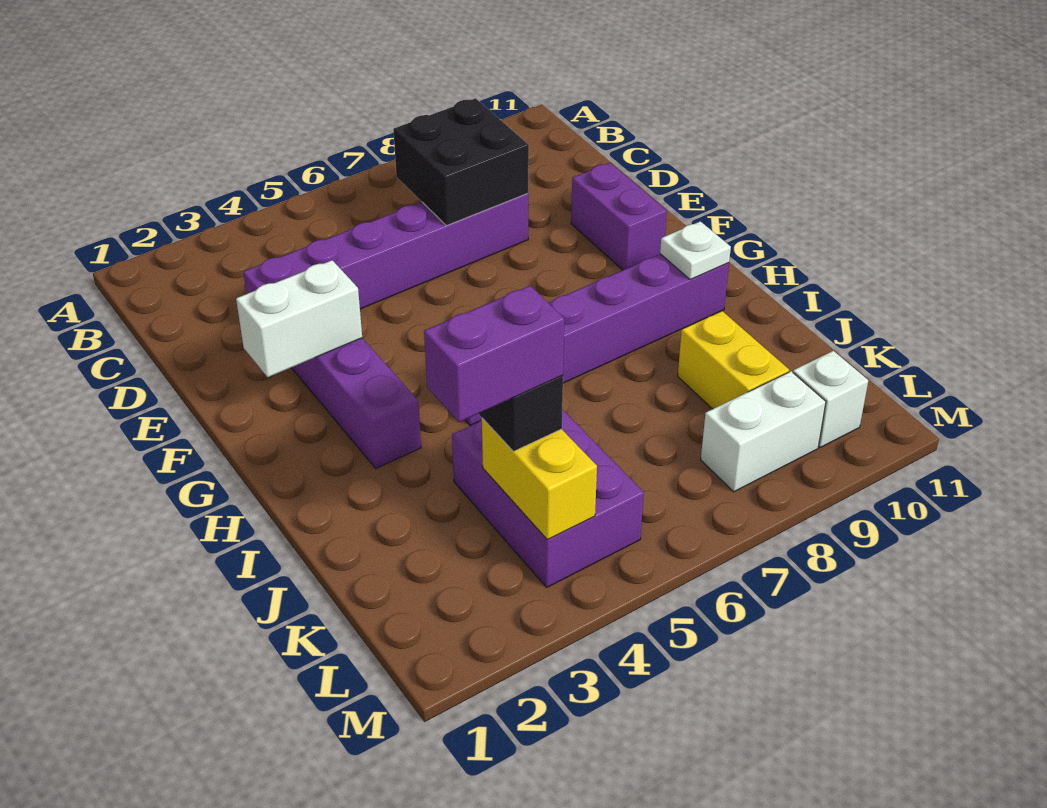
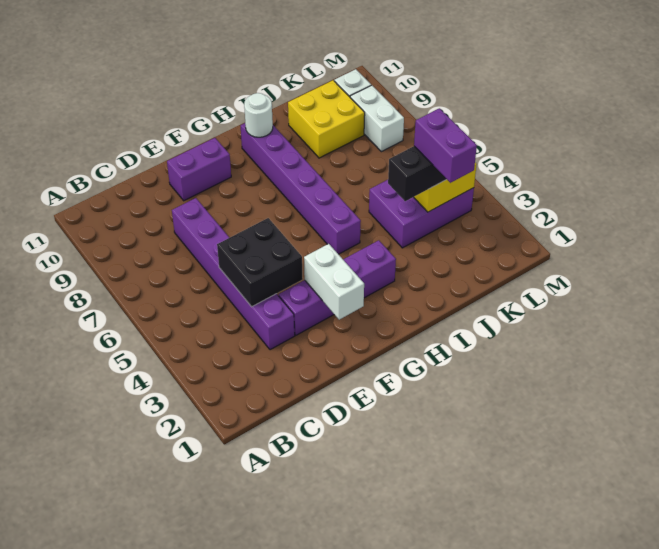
black 2x2 brick [393,98,529,226] -> black 2x2 brick moved to [217,218,303,307]
white 1x1 plate [660,221,731,280] -> white 1x1 round brick [244,93,273,137]
yellow 1x2 brick [678,311,789,409] -> yellow 2x2 brick [288,80,365,158]

